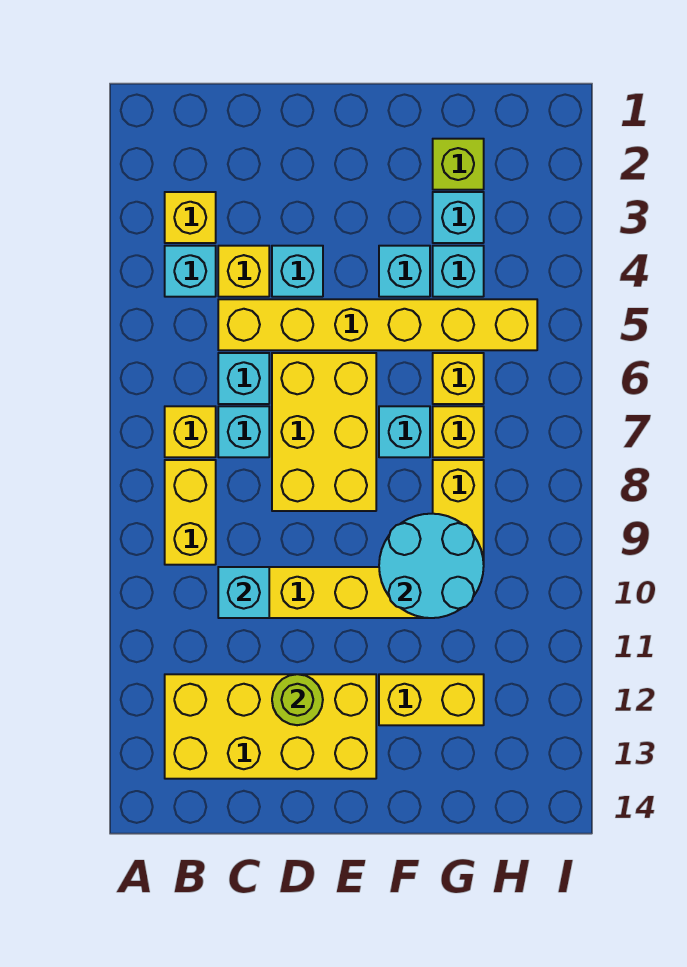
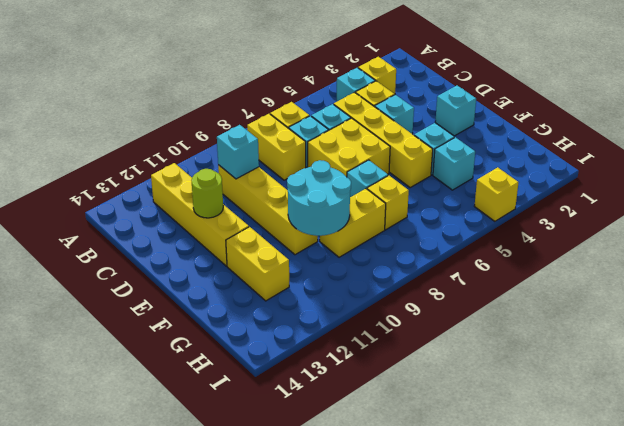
yellow 1x2 brick [165,460,216,565] -> yellow 1x2 brick turned to [247,114,306,180]
yellow 2x4 brick [165,674,376,779] -> yellow 1x4 brick [151,163,249,266]
yellow 1x6 brick [218,299,537,350] -> yellow 1x4 brick [334,92,433,188]
yellow 2x3 brick [272,353,376,511] -> yellow 2x2 brick [308,118,390,177]
lime 1x1 brick [433,139,484,190] -> none
cyan 1x1 brick [433,192,484,243] -> cyan 1x1 brick moved to [435,86,476,136]
yellow 1x1 brick [433,353,484,404] -> yellow 1x1 brick moved to [474,167,519,221]

